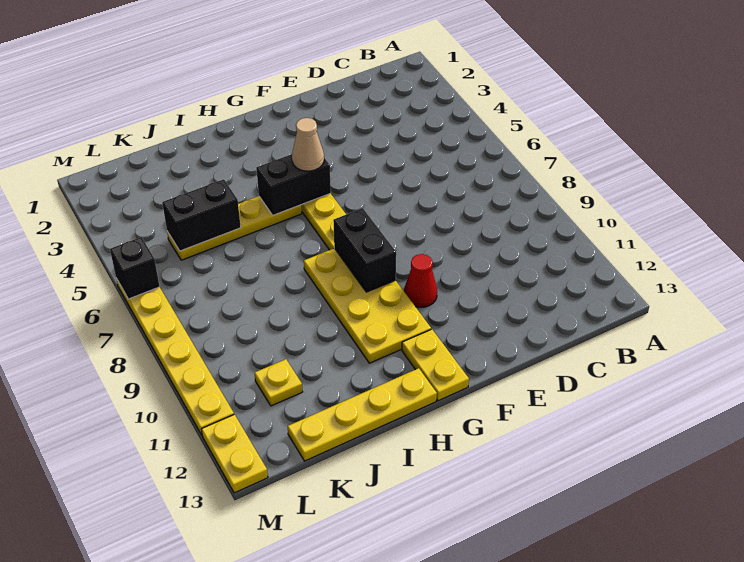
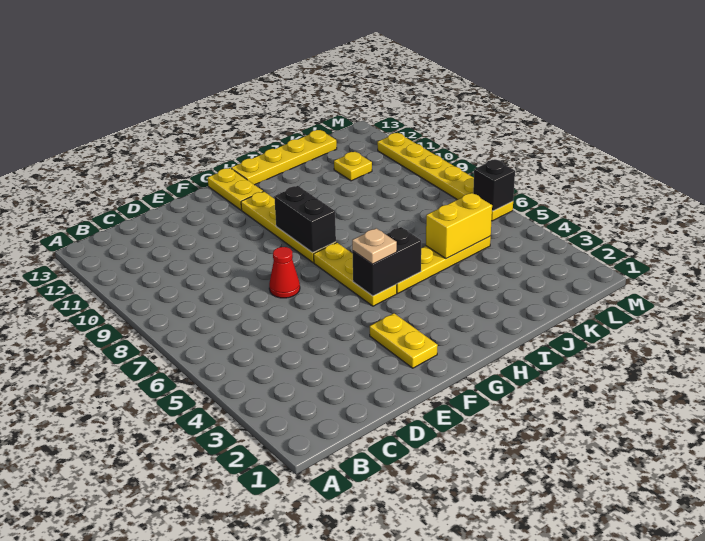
red 1x1 cone [404,254,437,307] -> red 1x1 cone moved to [269,247,300,298]
tan 1x1 cone [292,118,324,171] -> tan 1x1 plate [352,228,397,264]
yellow 2x4 plate [304,248,431,363] -> yellow 1x4 plate [241,191,336,263]
black 1x2 brick [162,179,241,251] -> yellow 1x2 brick [426,193,492,259]
yellow 1x2 plate [201,415,268,493] -> yellow 1x2 plate moved to [370,313,438,368]

